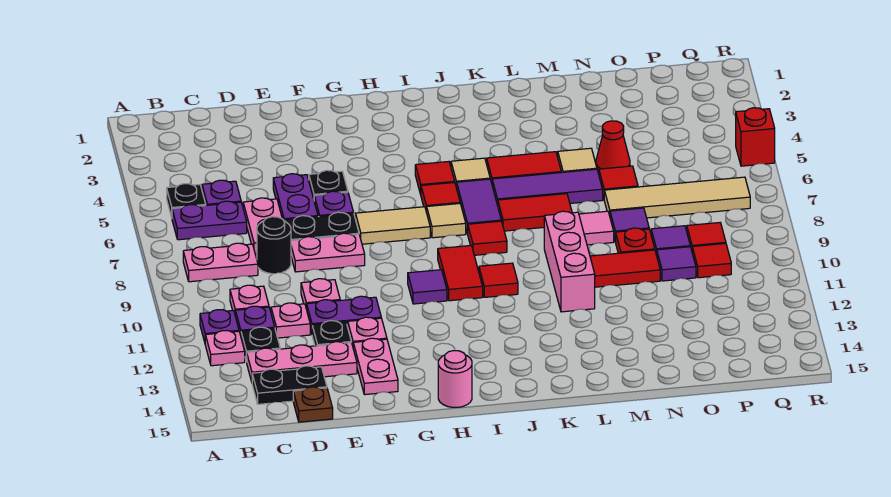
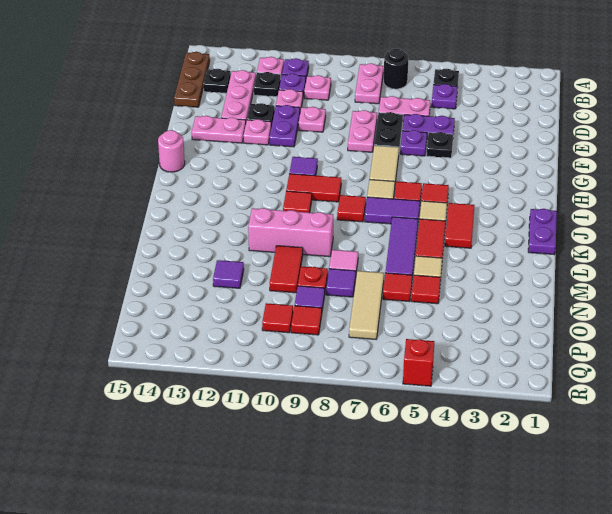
purple 1x2 plate [172,201,247,240] -> purple 1x2 plate moved to [528,209,557,255]
black 1x2 plate [252,366,327,404] -> black 1x1 plate [203,69,231,93]
black 1x1 round brick [257,217,291,274] -> black 1x1 round brick moved to [384,49,408,89]
brown 1x1 plate [293,387,333,422] -> brown 1x3 plate [174,52,210,107]
red 1x2 tile [498,194,572,231] -> red 1x2 tile moved to [445,203,474,248]
red 1x1 cone [596,121,630,173] -> red 1x1 tile [411,275,441,304]
tan 1x4 tile [604,177,750,218] -> tan 1x3 tile [349,271,384,339]
purple 1x1 tile [657,247,696,281] -> purple 1x1 tile moved to [213,260,244,288]

